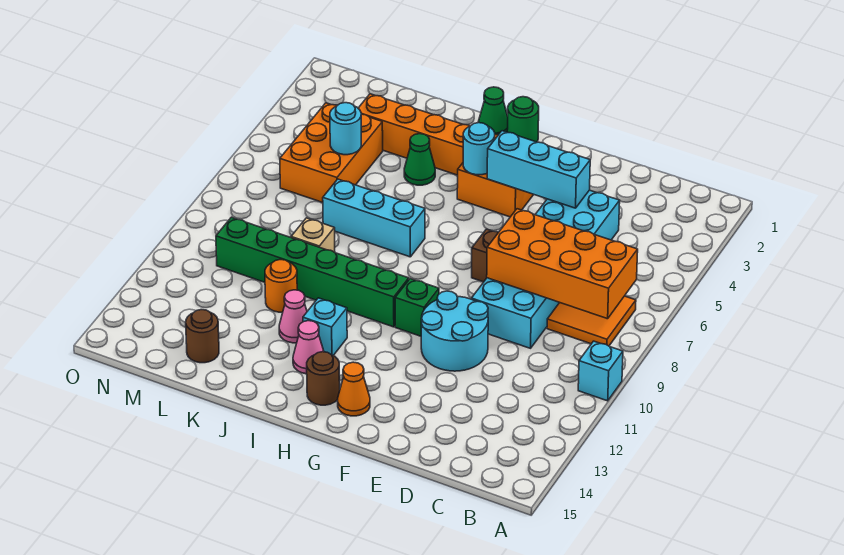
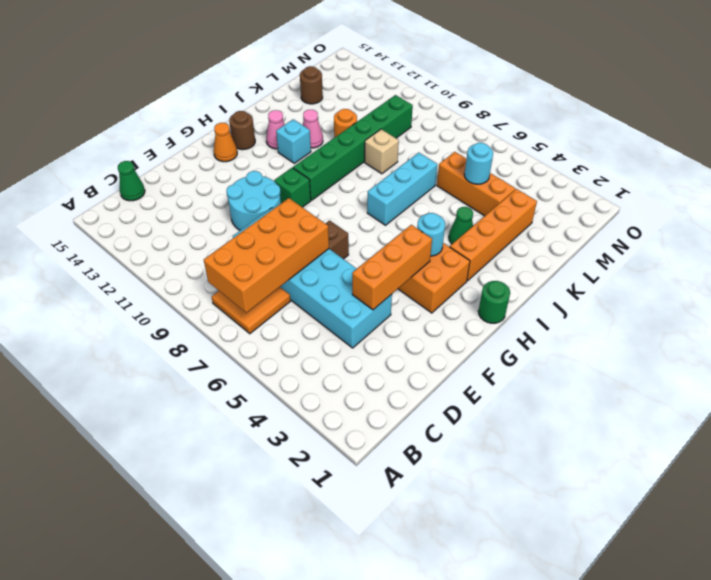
cyan 1x1 brick [578,341,623,401] -> none
cyan 1x3 brick [487,131,590,208] -> orange 1x3 brick [352,225,432,310]
green 1x1 cone [478,87,508,135] -> green 1x1 cone moved to [118,161,145,201]
orange 2x3 brick [280,103,383,203] -> orange 1x3 brick [437,152,515,216]

